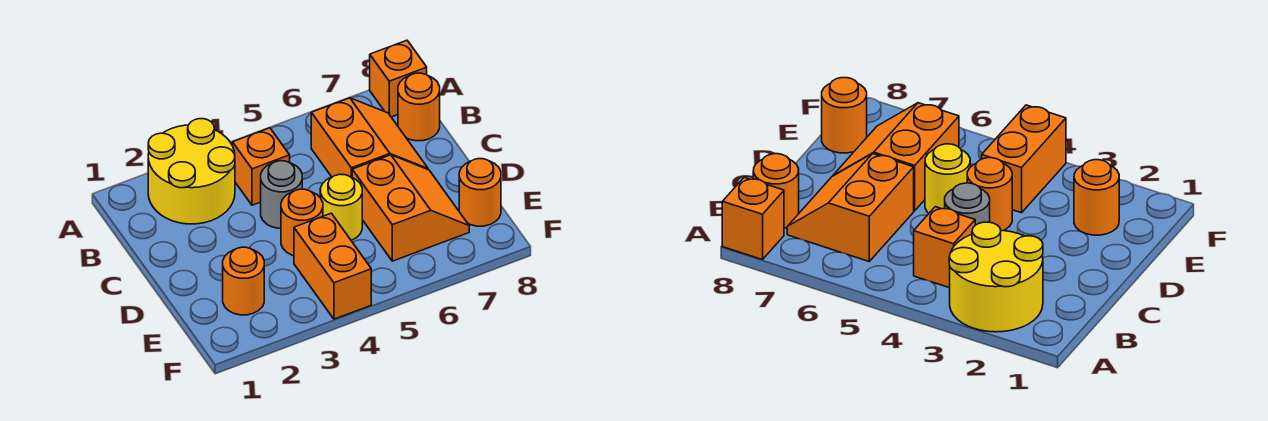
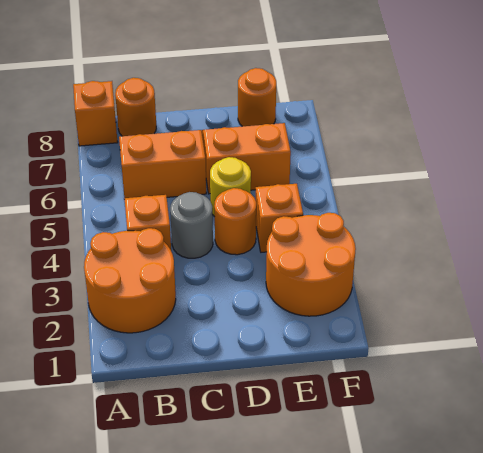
yellow 2x2 round brick [148,119,235,224] -> orange 2x2 round brick [84,228,176,333]
orange 1x1 round brick [223,247,264,315] -> orange 2x2 round brick [266,213,356,316]
orange 1x2 brick [294,213,371,319] -> orange 1x1 brick [256,184,303,252]

